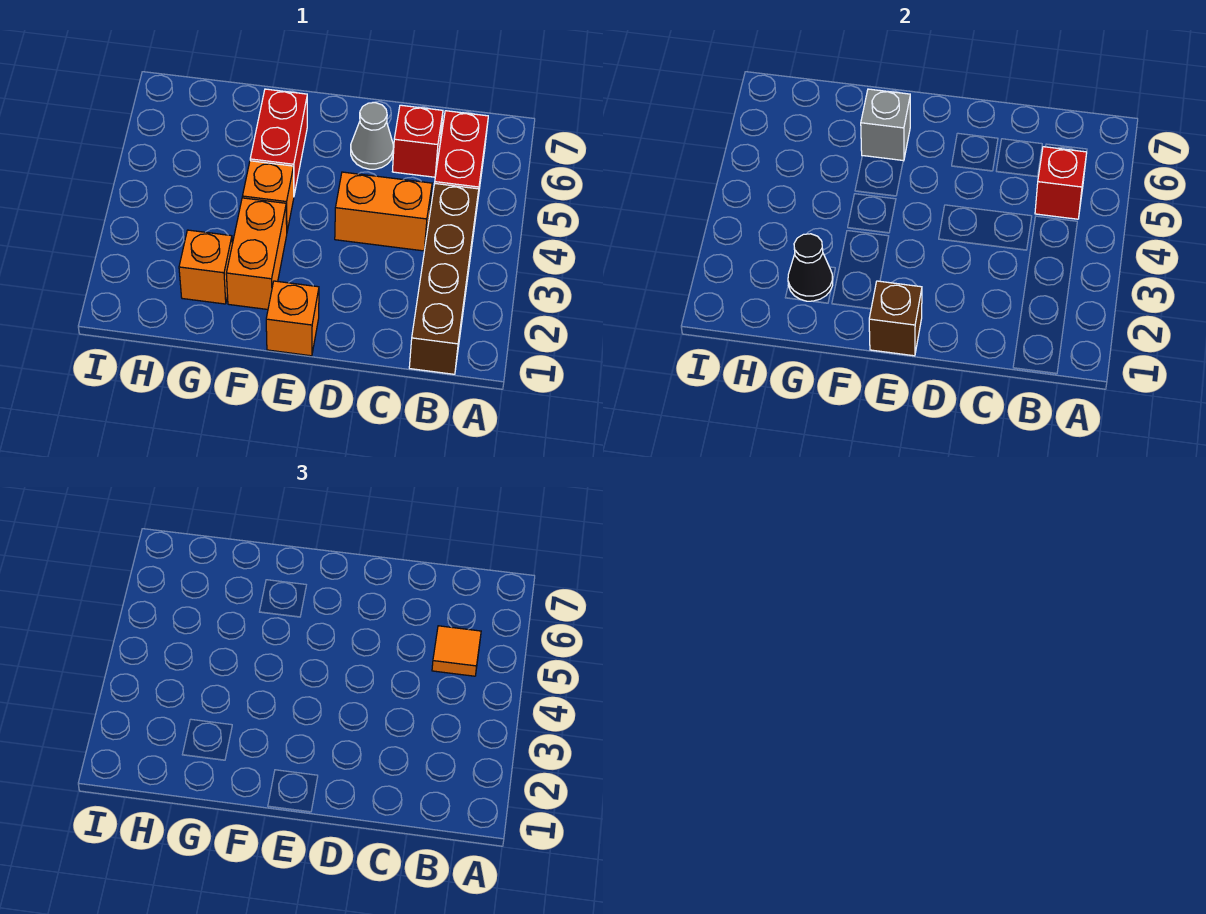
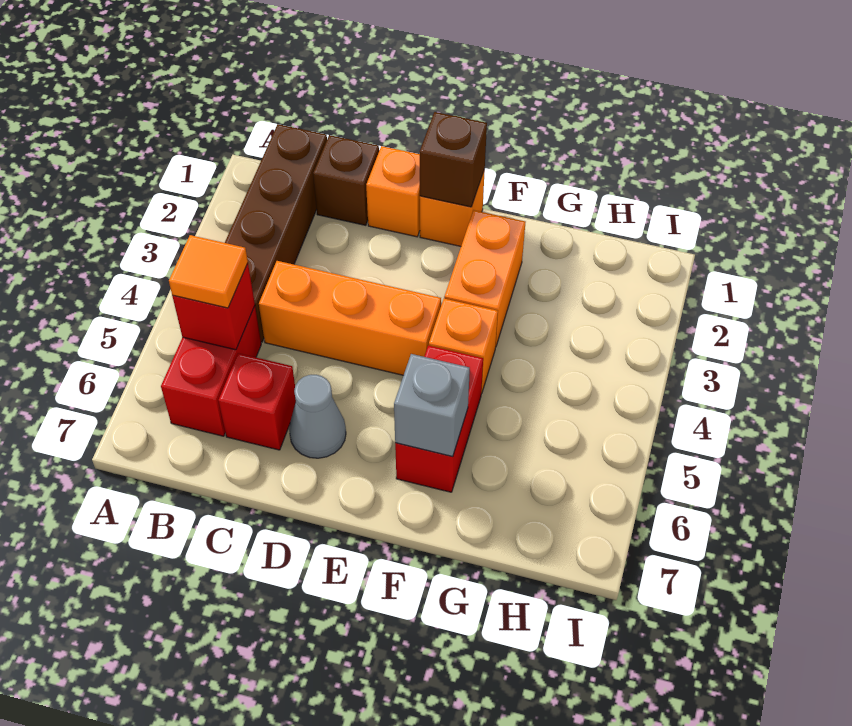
none -> brown 1x1 brick [313,135,379,225]
orange 1x2 brick [335,172,432,251] -> orange 1x3 brick [259,261,441,375]
orange 1x1 brick [179,230,232,304] -> orange 1x1 brick moved to [366,146,420,237]
black 1x1 cone [788,234,833,301] -> none

